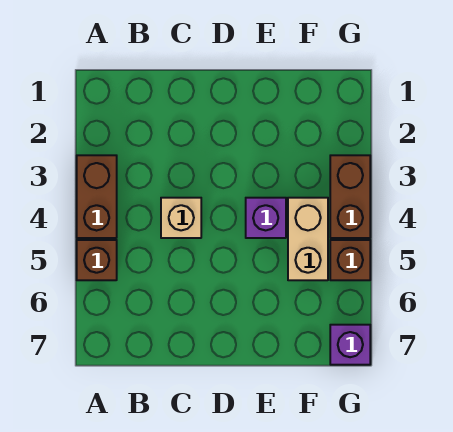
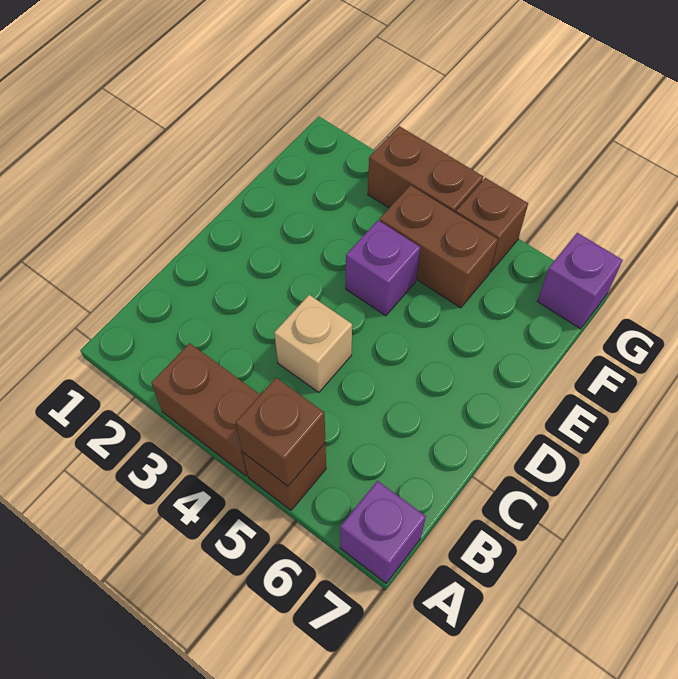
none -> brown 1x1 brick [236,378,325,486]
none -> purple 1x1 brick [340,481,426,583]
tan 1x2 brick [288,198,328,280] -> brown 1x2 brick [380,185,498,308]

